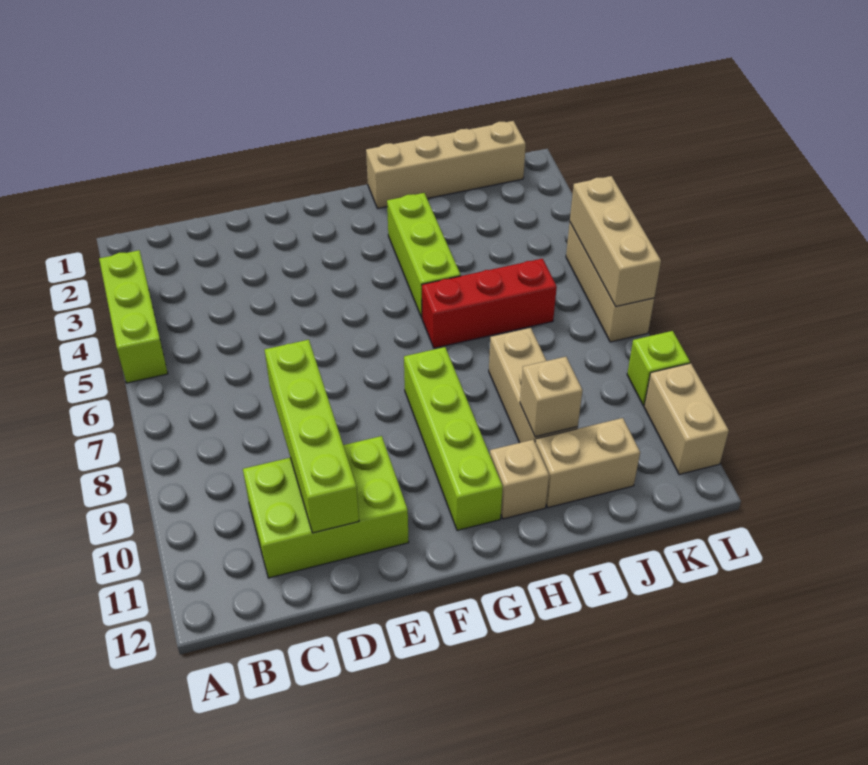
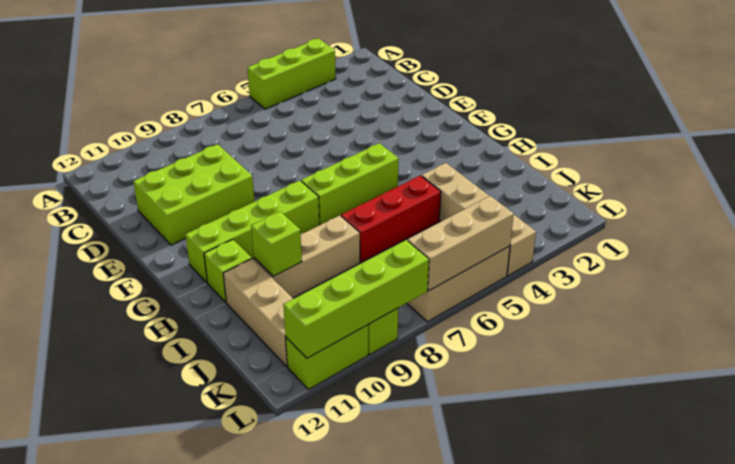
lime 2x3 brick [243,436,409,578] -> lime 2x3 brick turned to [133,144,255,245]
lime 1x4 brick [265,340,359,533] -> lime 1x4 brick moved to [283,240,429,358]
tan 1x4 brick [366,121,526,208] -> tan 1x4 brick moved to [422,163,536,276]
lime 1x3 brick [387,193,461,318] -> lime 1x3 brick moved to [301,143,399,225]
red 1x3 brick [422,259,557,348] -> red 1x3 brick turned to [341,175,441,262]
tan 1x1 brick [490,440,549,519] -> lime 1x1 brick [204,239,252,302]
tan 1x1 brick [520,357,583,437] -> lime 1x1 brick [251,211,302,276]
tan 1x2 brick [535,418,640,508] -> tan 1x3 brick [223,259,293,366]
tan 1x2 brick [644,363,729,475] -> lime 1x2 brick [286,325,368,390]

